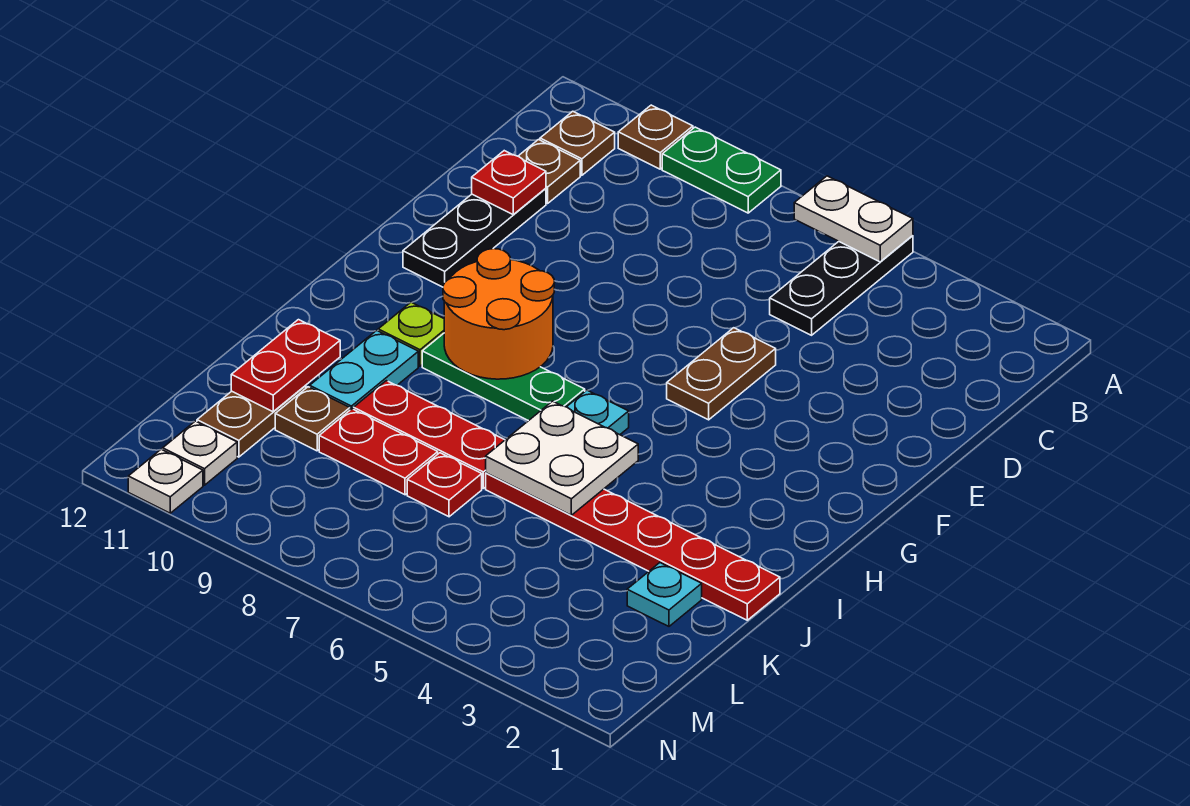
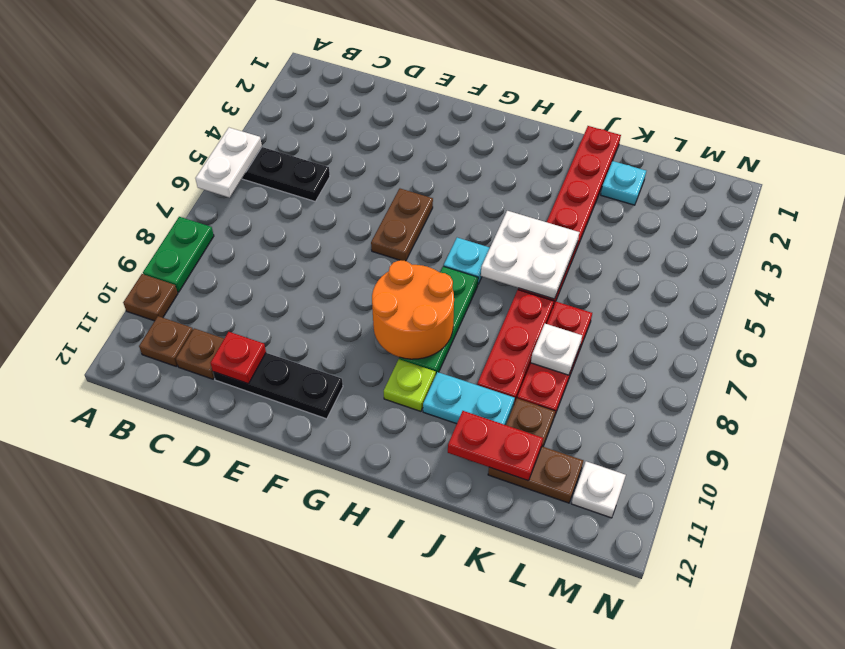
brown 1x2 plate [667,328,776,420] -> brown 1x2 plate turned to [371,189,433,261]
white 1x1 plate [128,449,203,513] -> white 1x1 plate moved to [531,324,582,375]

